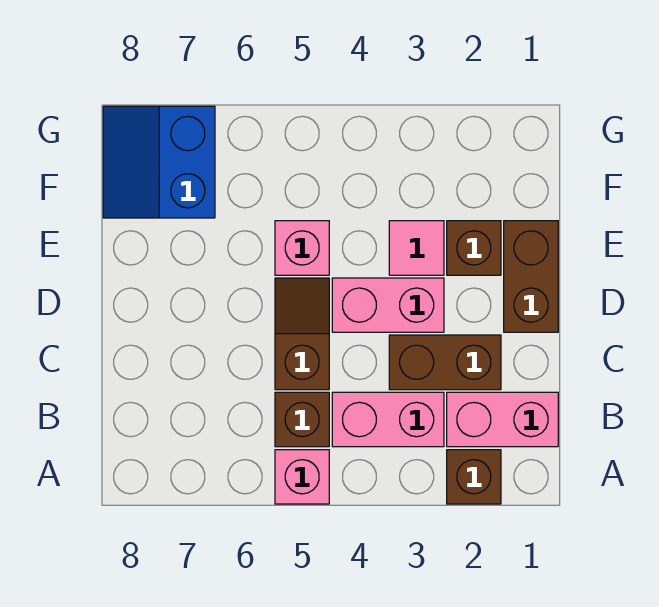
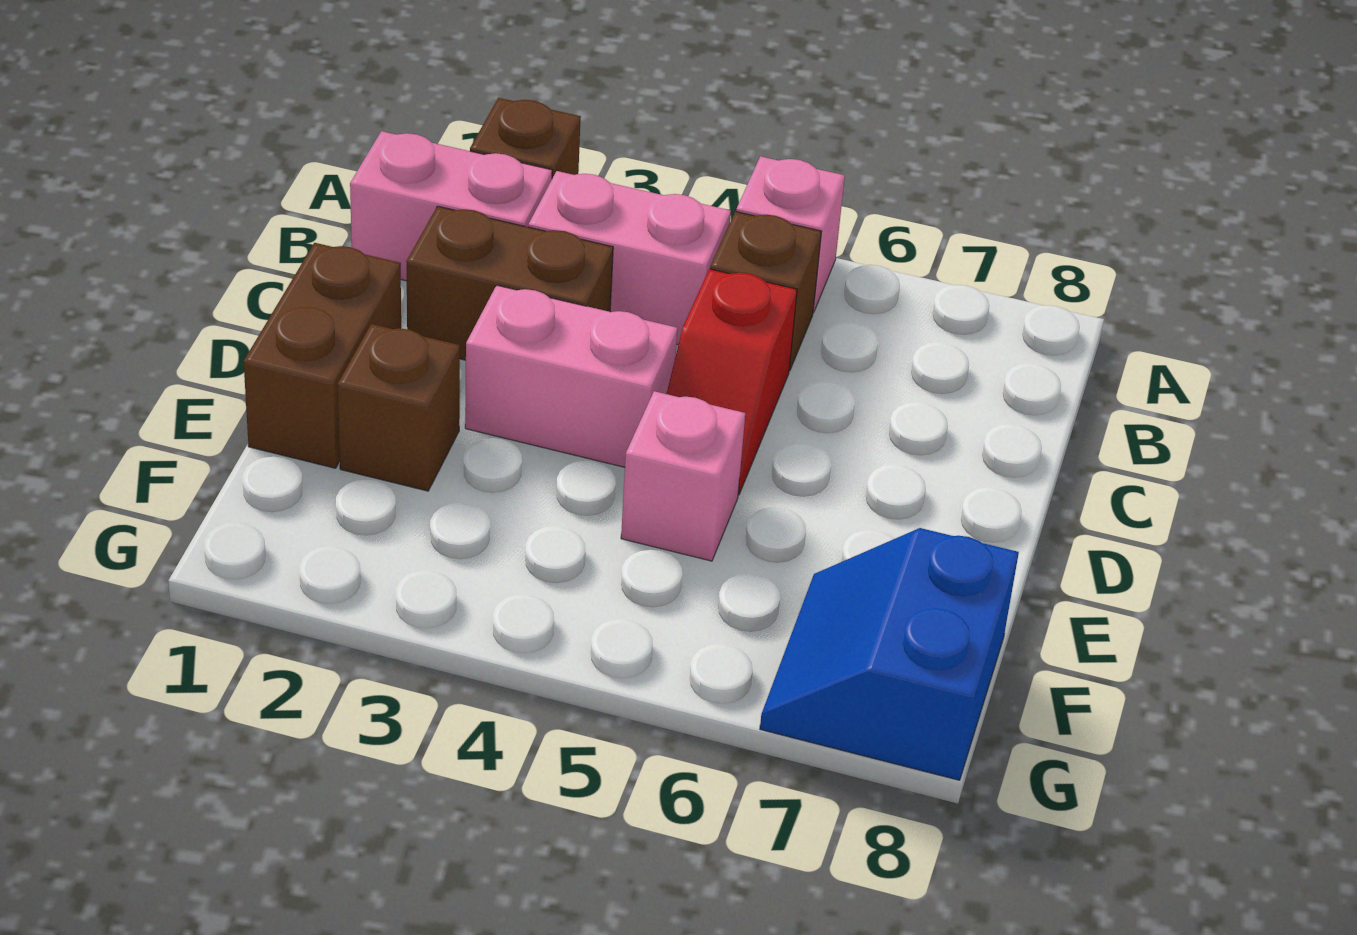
brown 1x2 slope [275,278,329,390] -> red 1x2 slope [667,269,797,495]
pink 1x1 tile [389,221,444,275] -> none
blue 2x2 slope [103,106,215,218] -> blue 2x2 slope turned to [760,528,1019,780]

